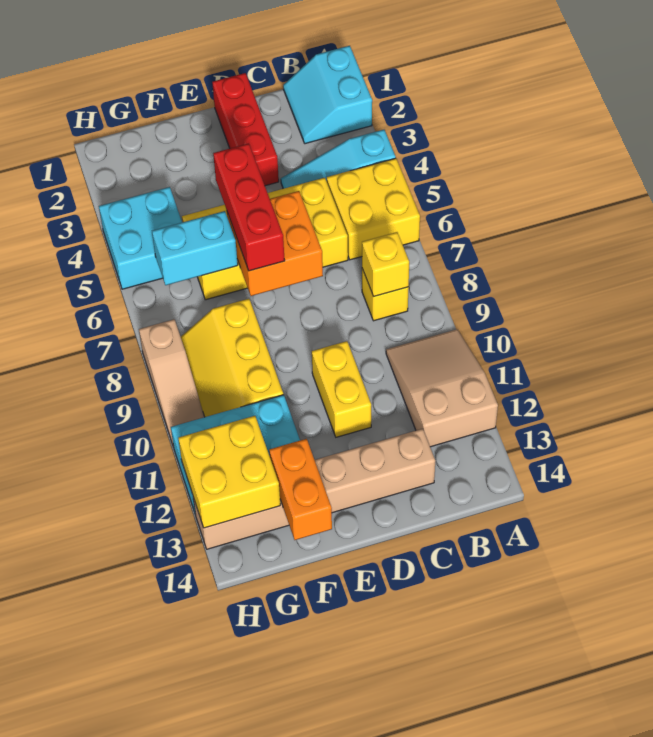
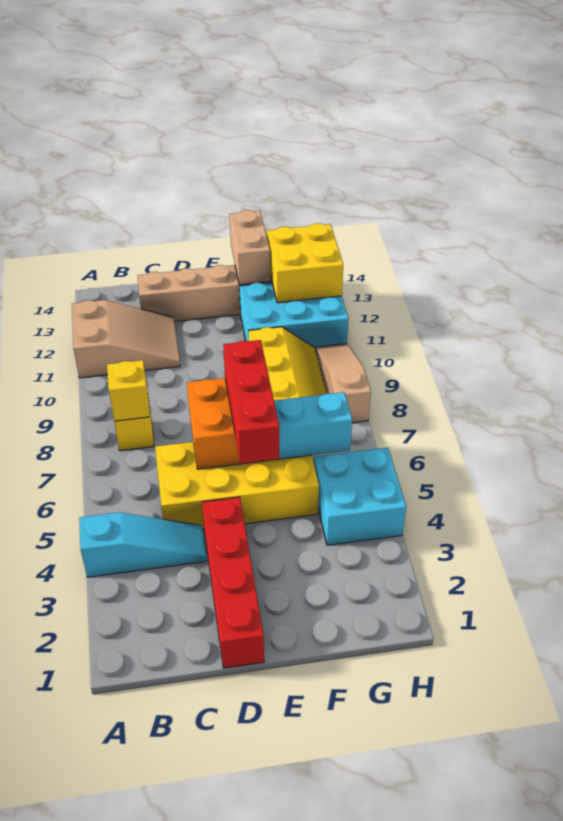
cyan 2x2 slope [283,46,372,144] -> none
yellow 2x2 brick [327,158,420,260] -> none
tan 2x3 slope [386,329,498,447] -> tan 2x3 slope turned to [72,300,180,378]
red 1x3 brick [212,73,279,186] -> red 1x4 brick [202,497,264,668]
yellow 1x2 brick [312,341,371,437] -> none
orange 1x2 brick [269,439,332,540] -> tan 1x2 brick [230,210,270,285]

